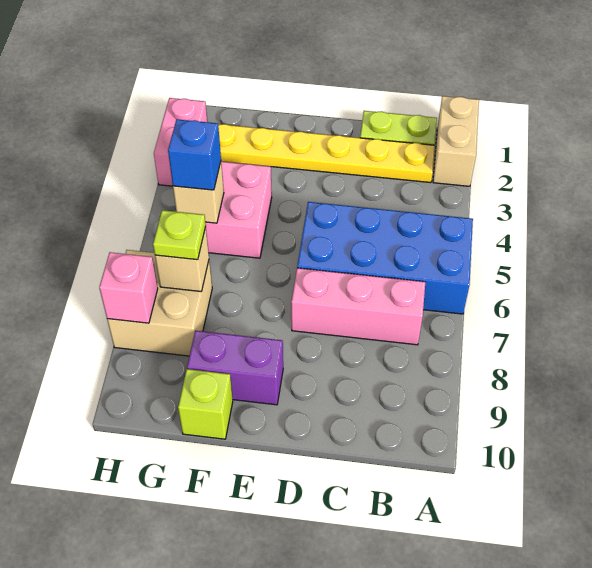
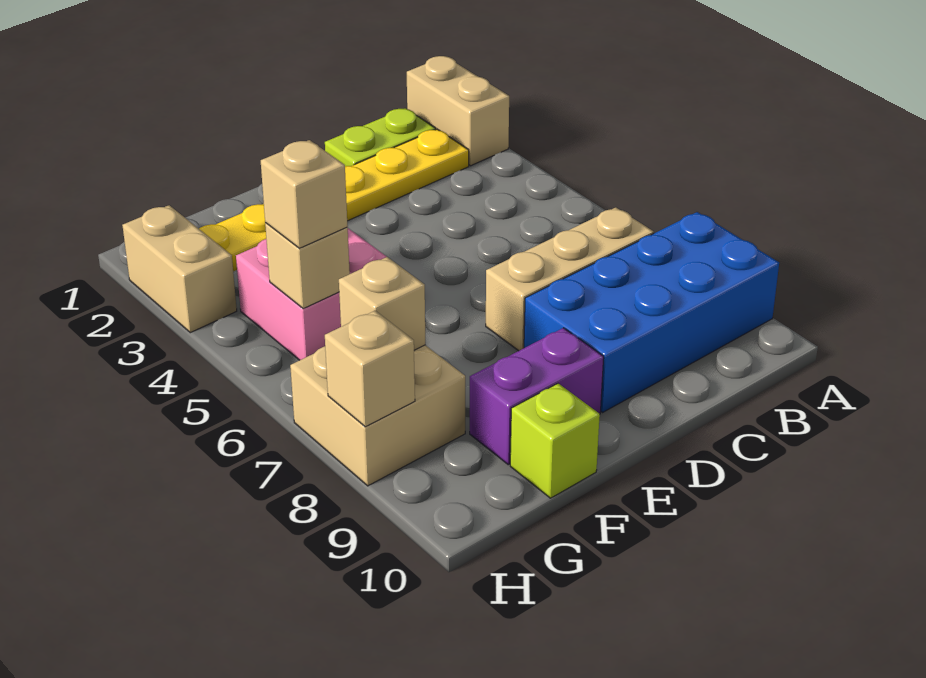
blue 2x4 brick [297,202,473,314] -> blue 2x4 brick moved to [524,212,779,412]
pink 1x3 brick [291,268,425,345] -> tan 1x3 brick [486,207,654,351]
blue 1x1 brick [168,119,221,190] -> tan 1x1 brick [261,140,348,248]
lime 1x1 plate [153,210,206,260] -> none
pink 1x2 brick [154,98,207,186] -> tan 1x2 brick [122,205,237,333]
pink 1x1 brick [99,252,158,323] -> tan 1x1 brick [325,311,415,427]

